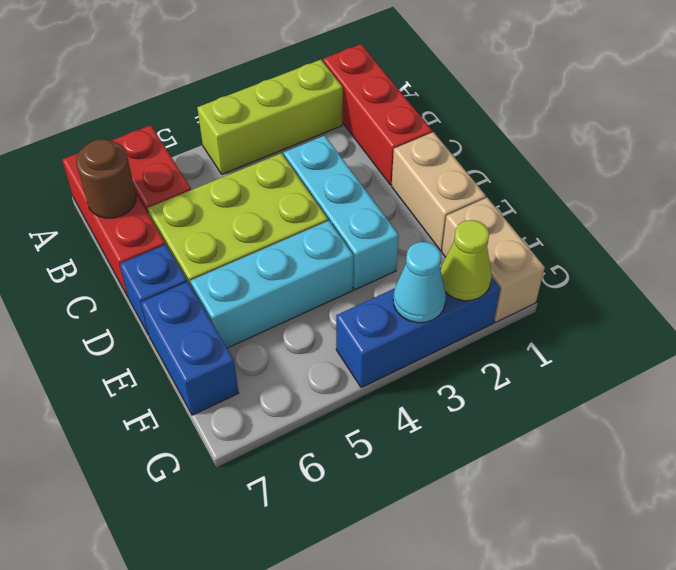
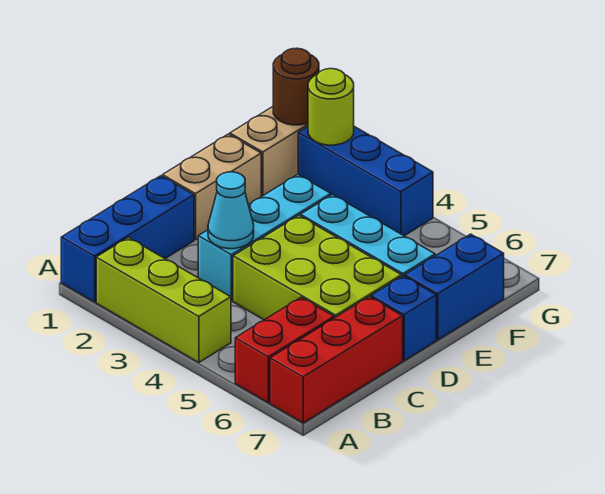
red 1x3 brick [323,44,432,185] -> blue 1x3 brick [61,176,194,302]
brown 1x1 round brick [76,139,136,218] -> brown 1x1 round brick moved to [273,48,319,125]
lime 1x1 cone [440,220,492,301] -> lime 1x1 round brick [308,69,354,145]
cyan 1x1 cone [393,242,446,323] -> cyan 1x1 cone moved to [208,172,254,249]

